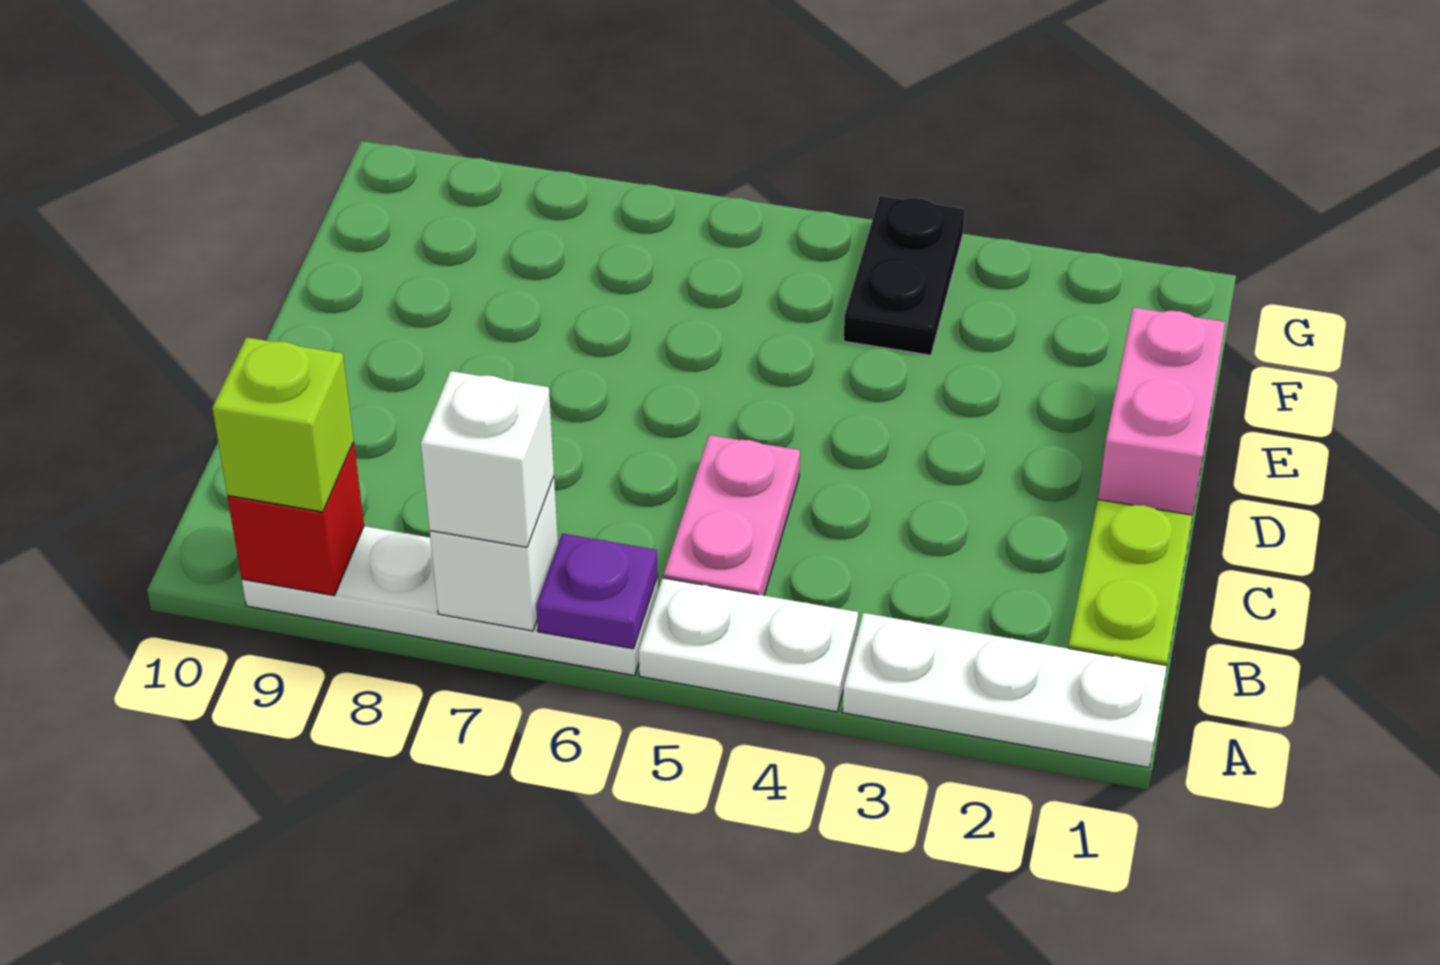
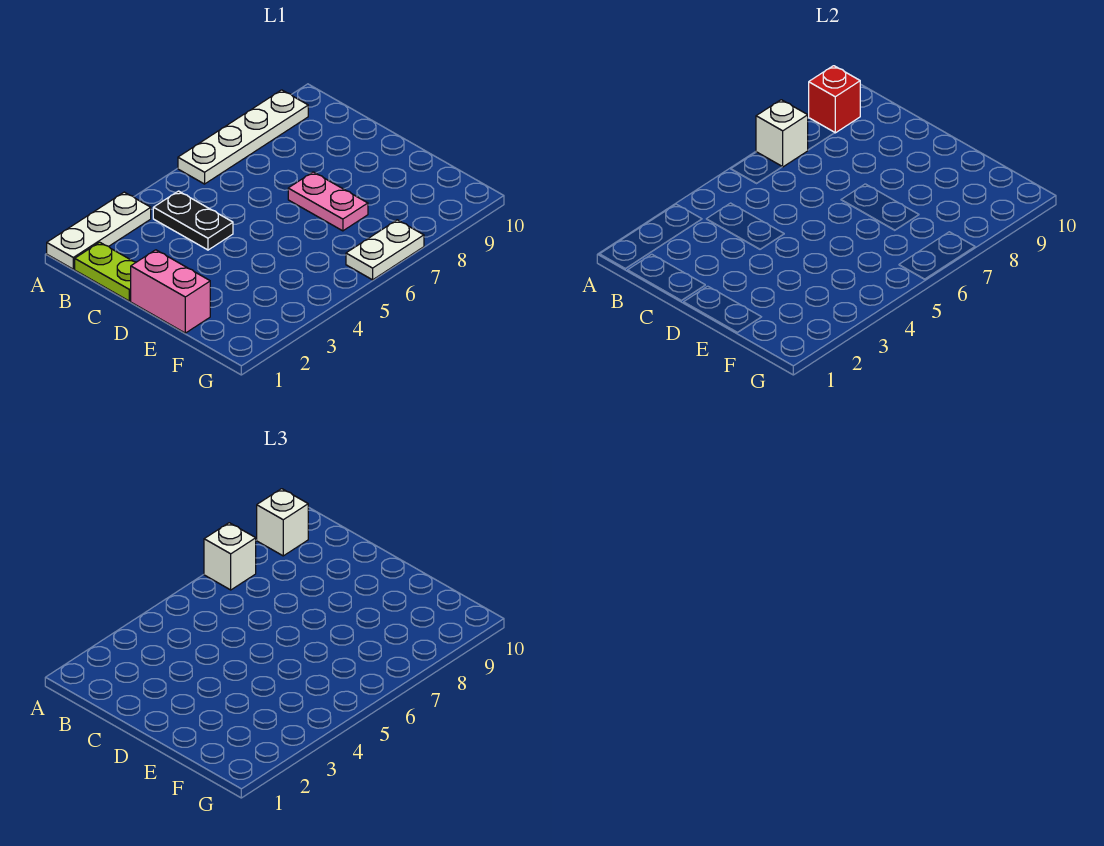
white 1x2 plate [639,578,858,712] -> white 1x2 plate moved to [346,220,424,280]
purple 1x1 plate [536,533,658,649] -> none
lime 1x1 brick [212,337,354,512] -> white 1x1 brick [257,489,308,556]
pink 1x2 plate [664,435,800,595] -> pink 1x2 plate moved to [288,172,368,231]
black 1x2 plate [844,196,965,355] -> black 1x2 plate moved to [153,191,233,250]

